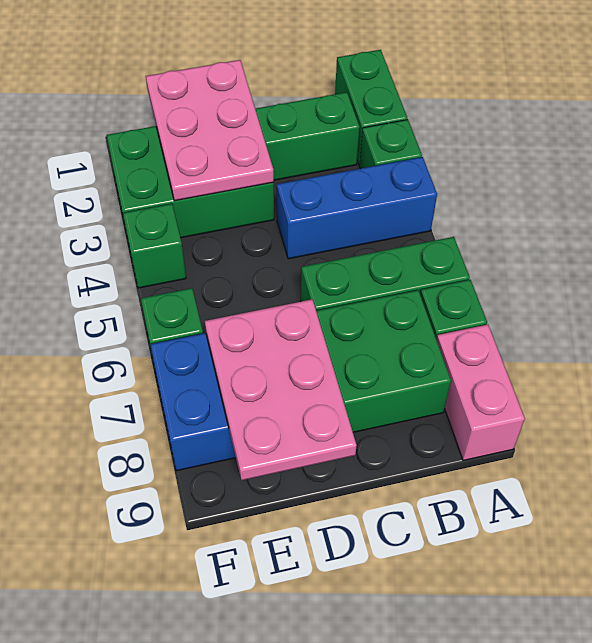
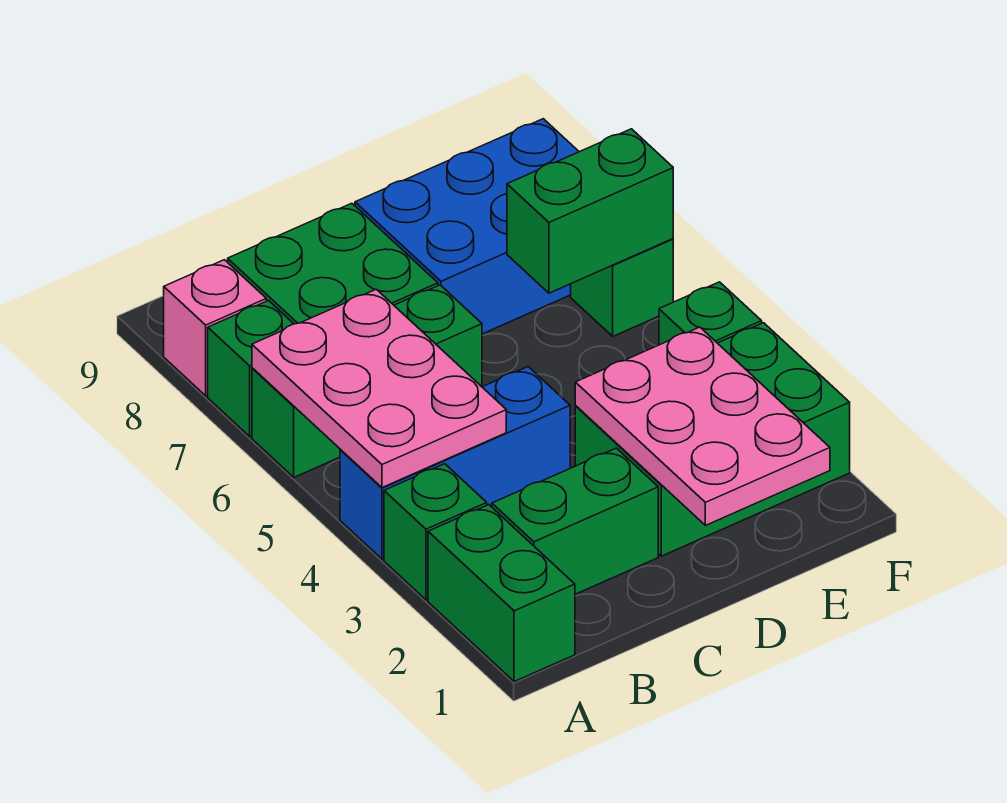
pink 1x2 brick [436,324,525,461] -> pink 1x1 brick [164,260,266,396]
pink 2x3 plate [205,299,357,480] -> pink 2x3 plate moved to [252,289,506,488]
none -> green 1x2 brick [507,129,673,293]

